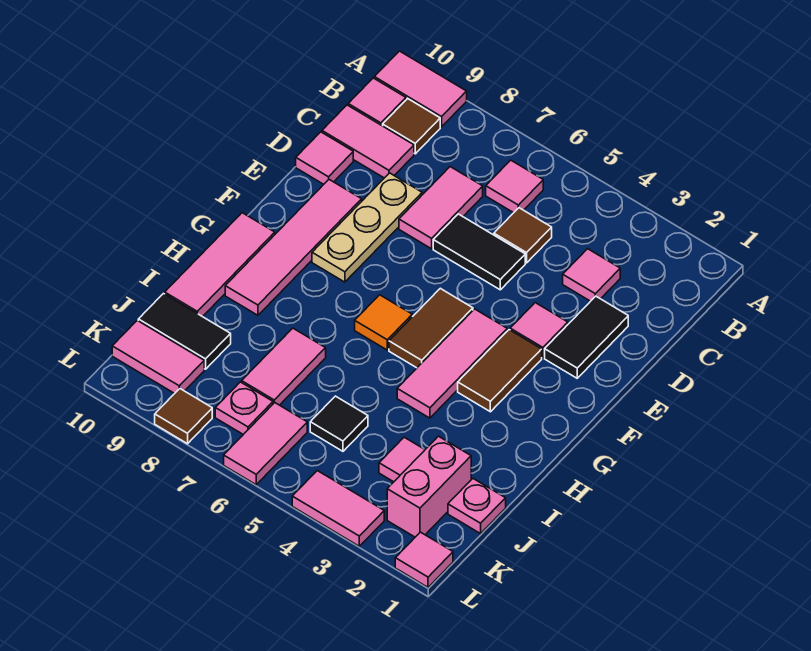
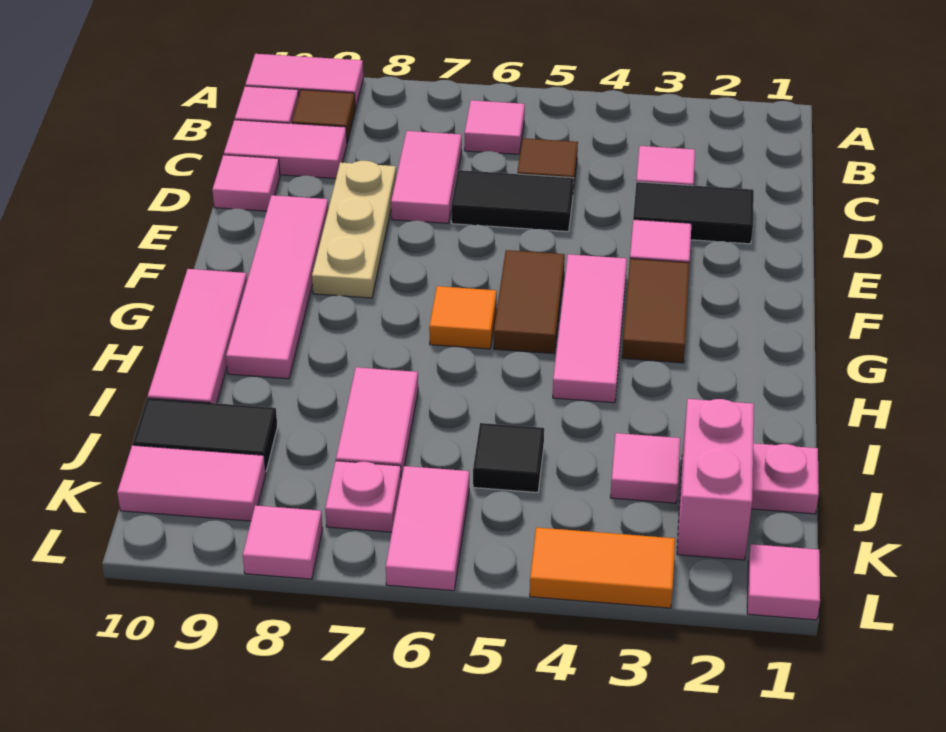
black 1x2 tile [545,296,628,378] -> black 1x2 tile turned to [633,182,754,244]
pink 1x2 tile [292,471,384,546] -> orange 1x2 tile [530,527,675,608]
brown 1x1 tile [155,389,212,444] -> pink 1x1 tile [243,505,323,579]

